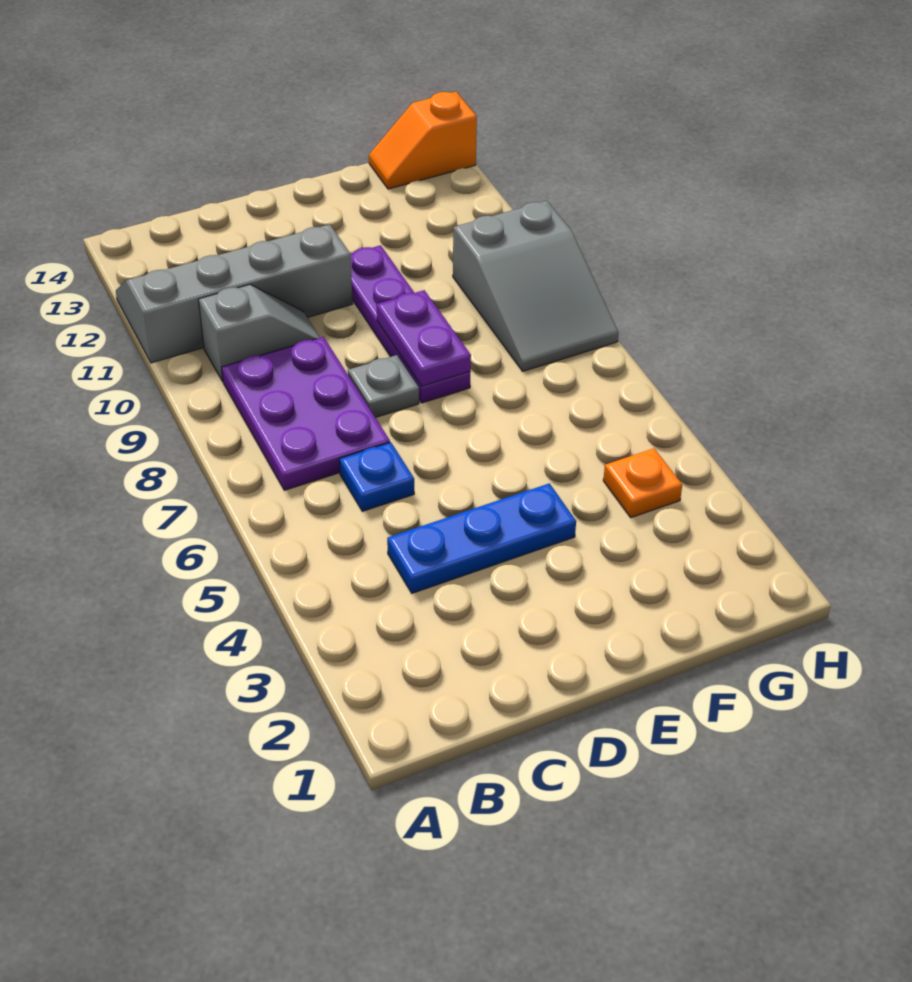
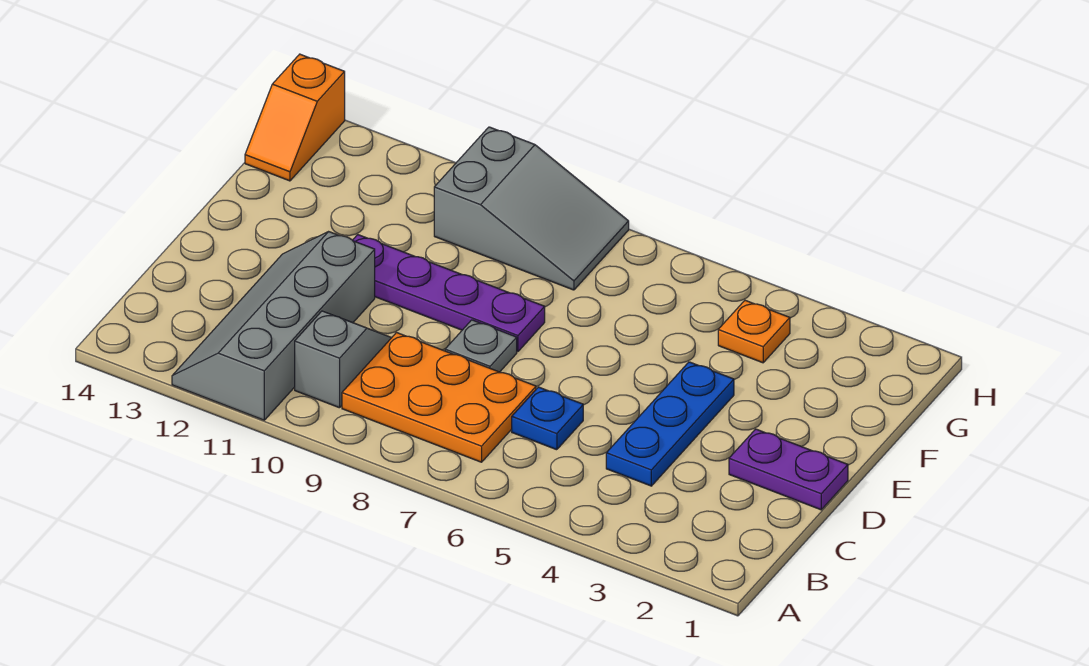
purple 2x3 plate [222,337,390,490] -> orange 2x3 plate [342,333,536,462]
purple 1x2 plate [377,290,471,386] -> purple 1x2 plate moved to [729,429,848,510]

